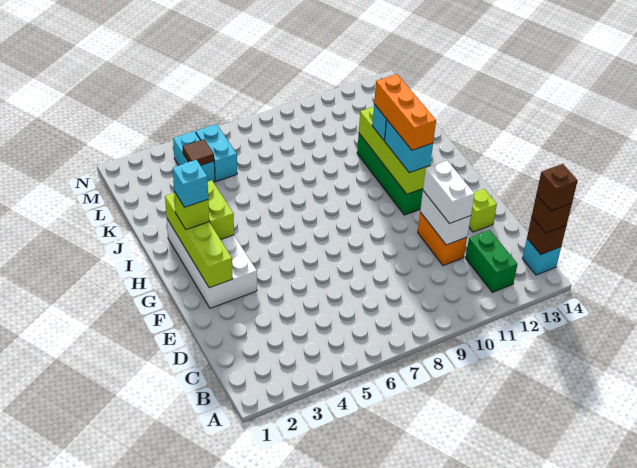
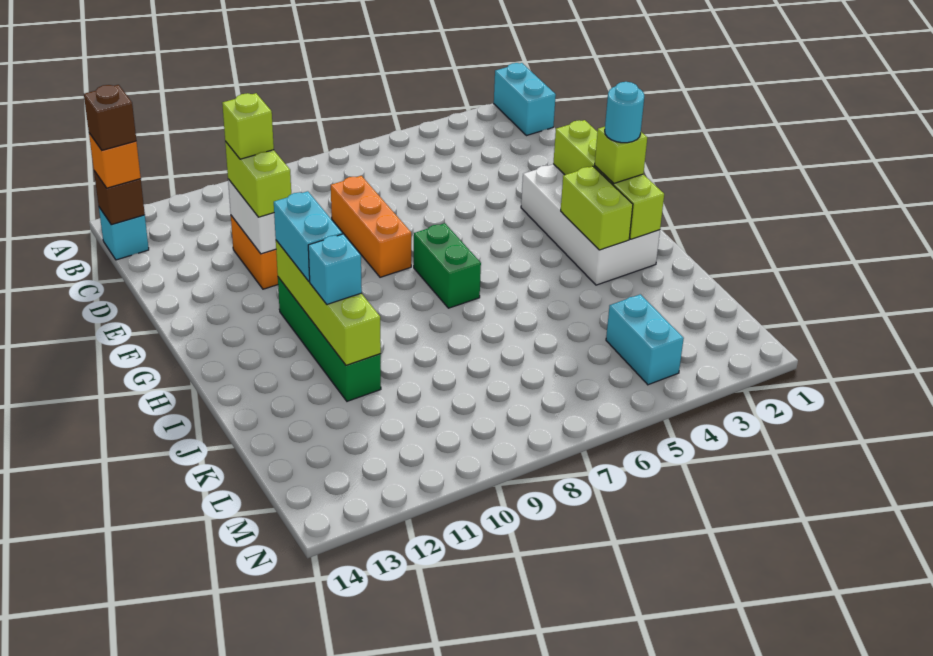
green 1x2 brick [466,230,518,292] -> green 1x2 brick moved to [414,223,481,308]
brown 1x1 brick [532,195,572,233] -> orange 1x1 brick [89,133,141,188]
white 1x2 brick [423,161,474,224] -> lime 1x2 brick [225,142,291,217]
lime 1x1 brick [469,189,497,232] -> lime 1x1 brick moved to [222,93,274,159]
orange 1x3 brick [374,74,436,150] -> orange 1x3 brick moved to [331,176,411,277]
cyan 1x1 brick [173,160,208,207] -> cyan 1x1 round brick [605,82,644,143]
brown 1x1 tile [183,139,214,165] -> none
cyan 1x2 brick [196,124,237,181] -> cyan 1x2 brick moved to [494,63,556,136]

